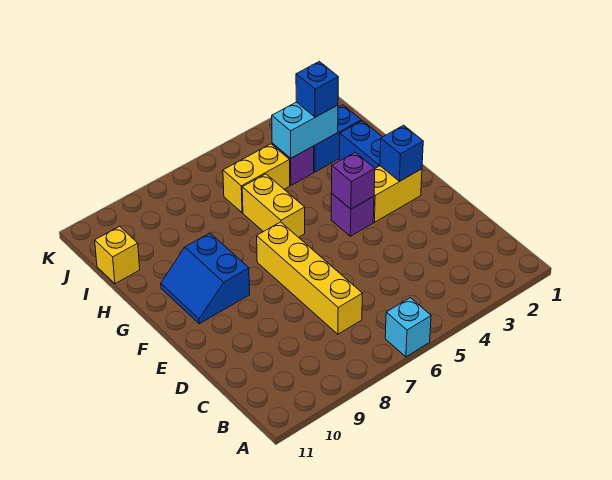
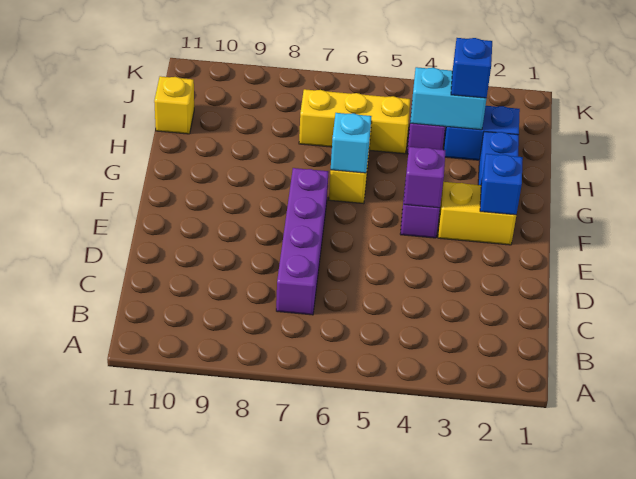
cyan 1x1 brick [385,298,431,357] -> cyan 1x1 brick moved to [331,113,371,173]
yellow 1x4 brick [257,222,363,334] -> purple 1x4 brick [276,168,328,315]
blue 2x2 slope [161,233,250,324] -> none
yellow 1x2 brick [223,144,290,213] -> yellow 1x3 brick [299,89,411,154]

